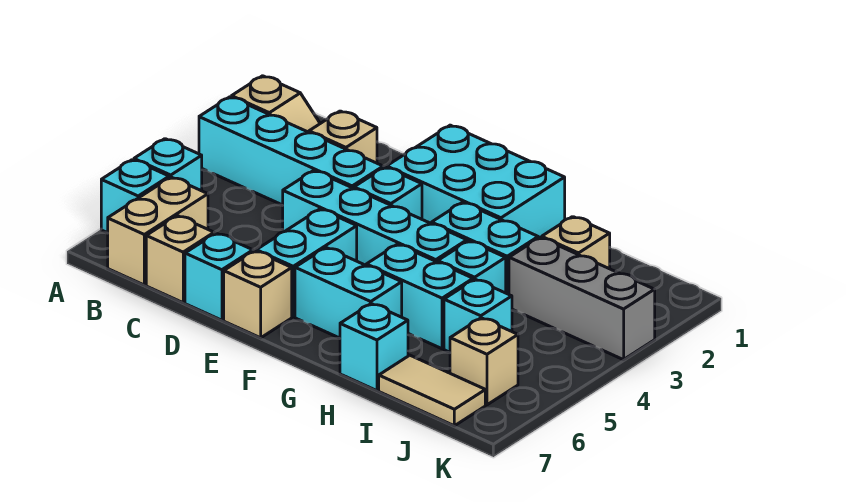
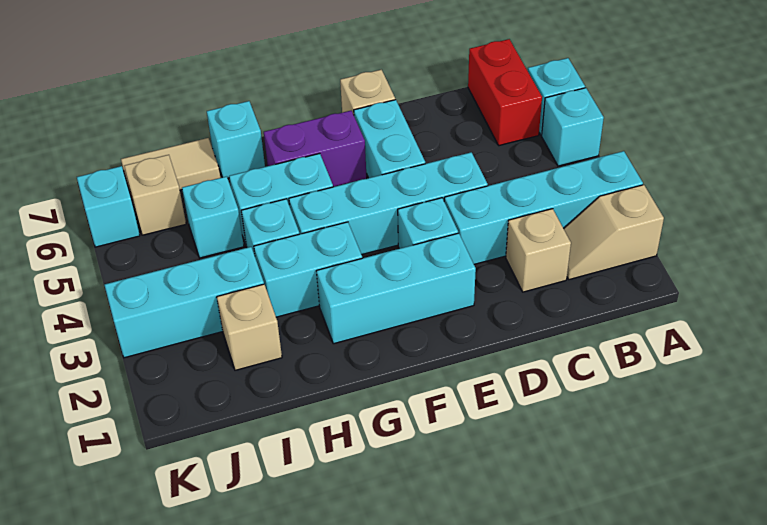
tan 1x2 brick [108,177,208,285] -> red 1x2 brick [468,39,542,146]
tan 1x1 brick [146,216,214,303] -> none
cyan 1x1 brick [185,233,253,320] -> cyan 1x1 brick moved to [77,166,140,247]
cyan 2x3 brick [387,125,565,238] -> cyan 1x3 brick [317,233,476,344]
cyan 1x2 brick [295,248,402,338] -> purple 1x2 brick [264,111,367,187]
grey 1x3 brick [509,238,655,360] -> cyan 1x3 brick [105,247,264,358]

